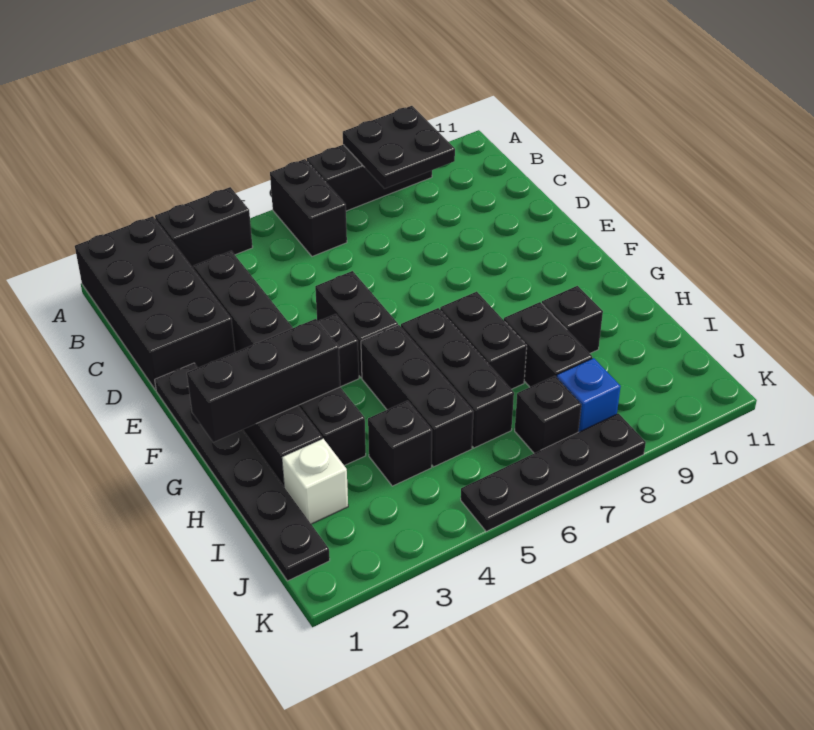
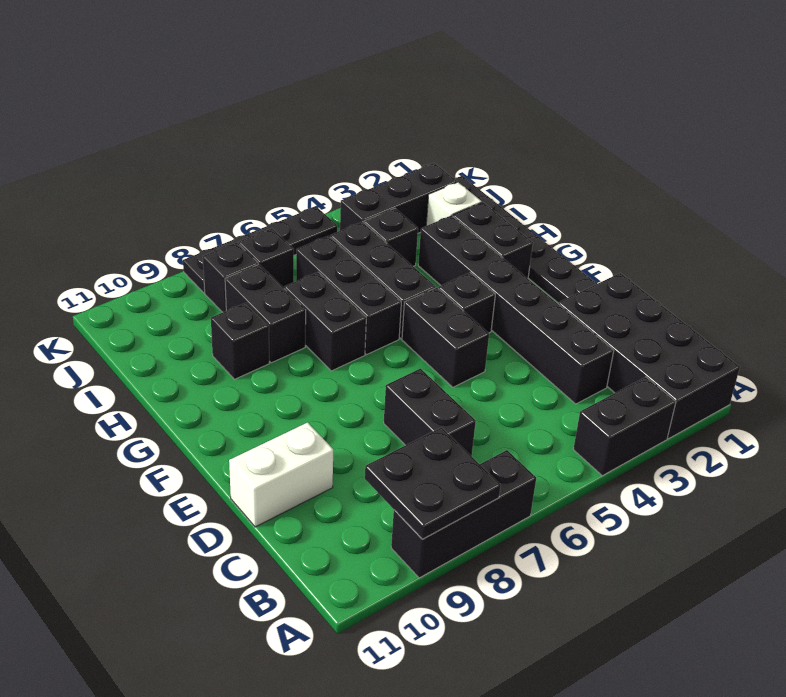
black 1x2 brick [270,159,347,256] -> black 1x2 brick moved to [384,369,476,456]
none -> white 1x2 brick [229,422,333,527]
black 1x3 brick [187,319,340,442] -> black 1x3 brick moved to [340,163,457,233]
blue 1x1 brick [557,358,621,432] -> black 1x1 brick [203,242,258,312]

